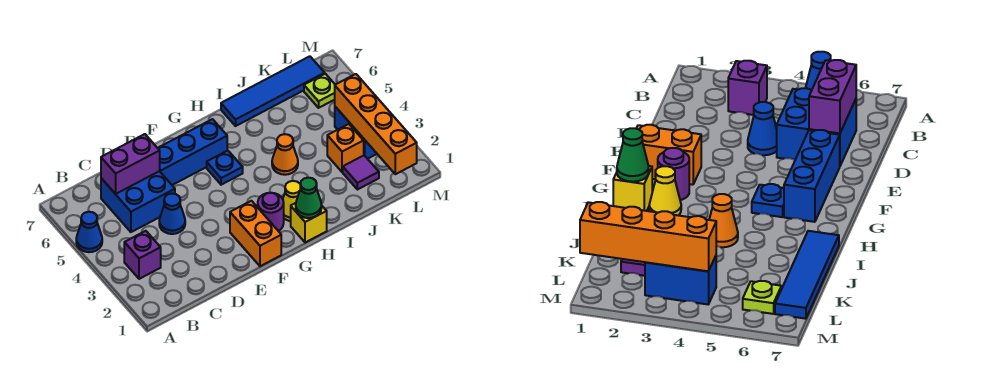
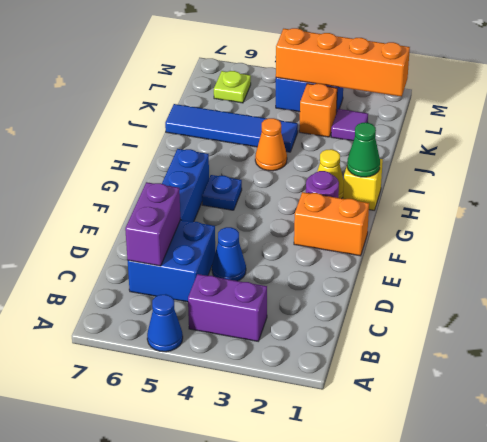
purple 1x1 brick [124,231,161,279] -> purple 1x2 brick [188,274,267,341]
blue 1x4 tile [221,56,325,126] -> blue 1x4 tile turned to [165,104,298,152]

